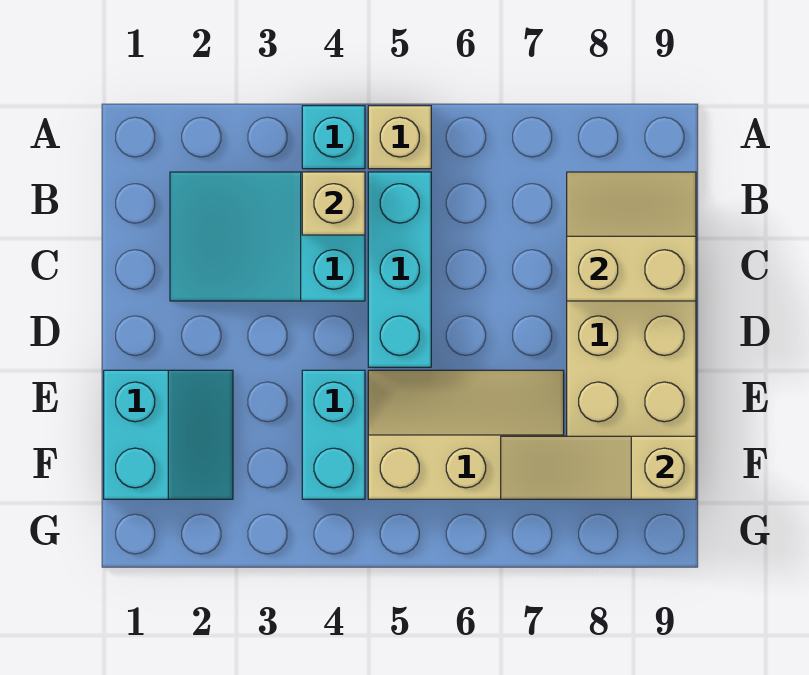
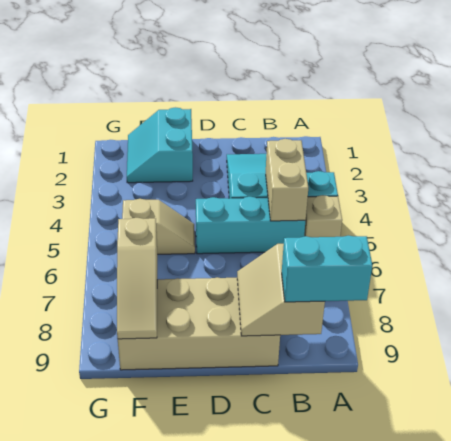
tan 1x1 brick [302,172,365,235] -> tan 1x2 brick [266,139,308,221]
tan 2x2 slope [567,172,696,301] -> tan 2x2 slope turned to [237,244,325,336]
cyan 2x2 slope [104,370,233,499] -> cyan 2x2 slope turned to [127,107,193,183]
cyan 1x2 brick [302,370,365,499] -> cyan 1x2 brick moved to [282,236,372,302]
tan 2x3 slope [368,370,564,499] -> tan 1x2 slope [122,199,195,254]
tan 1x3 slope [501,436,696,499] -> tan 1x3 slope turned to [117,218,157,339]

